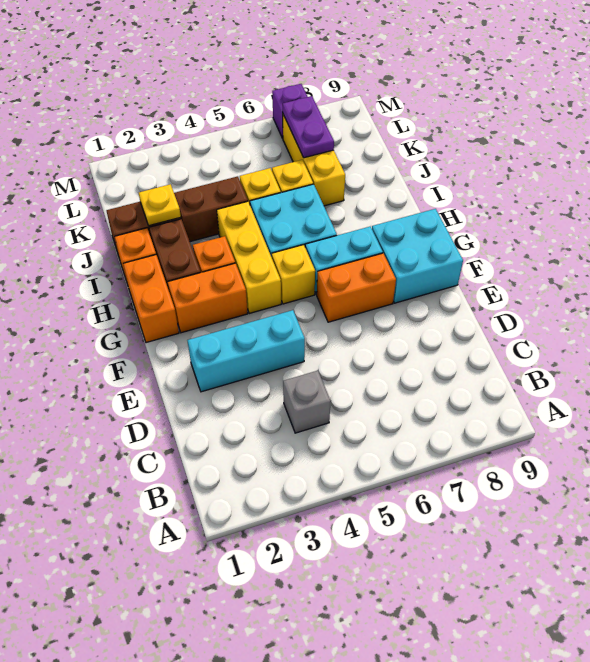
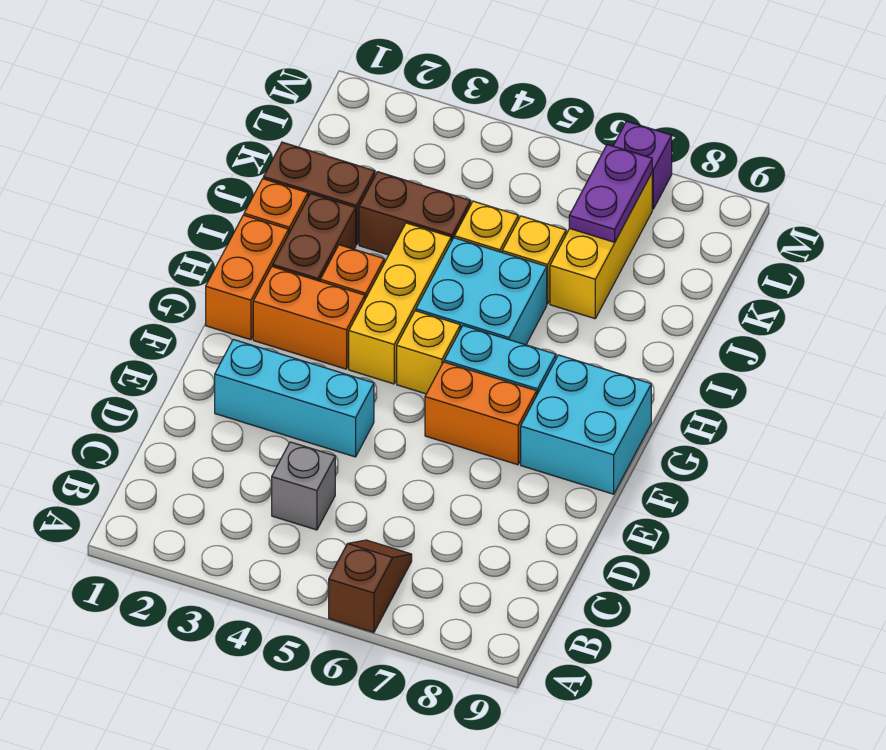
none -> brown 1x2 slope [329,540,412,632]
yellow 1x1 plate [139,184,181,226] -> none

